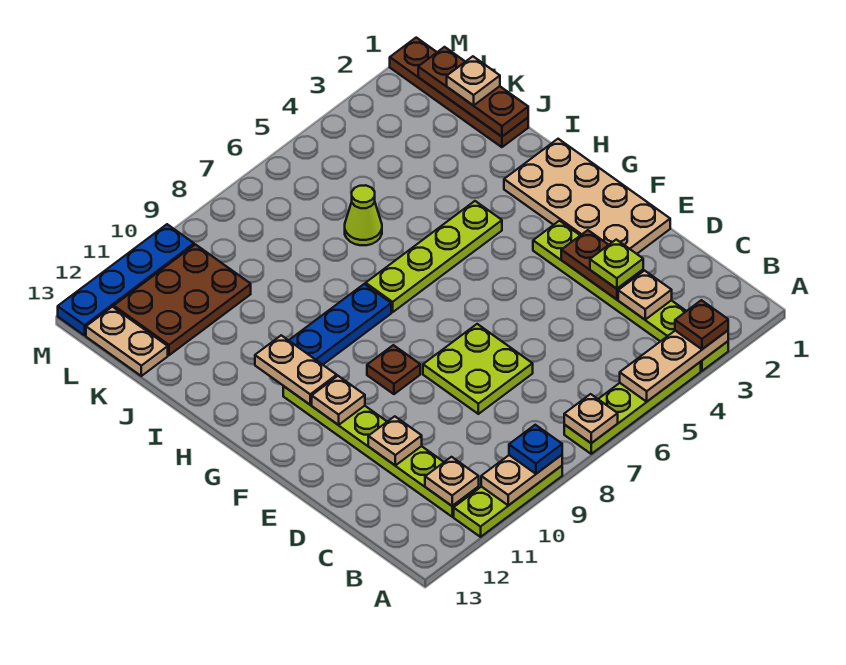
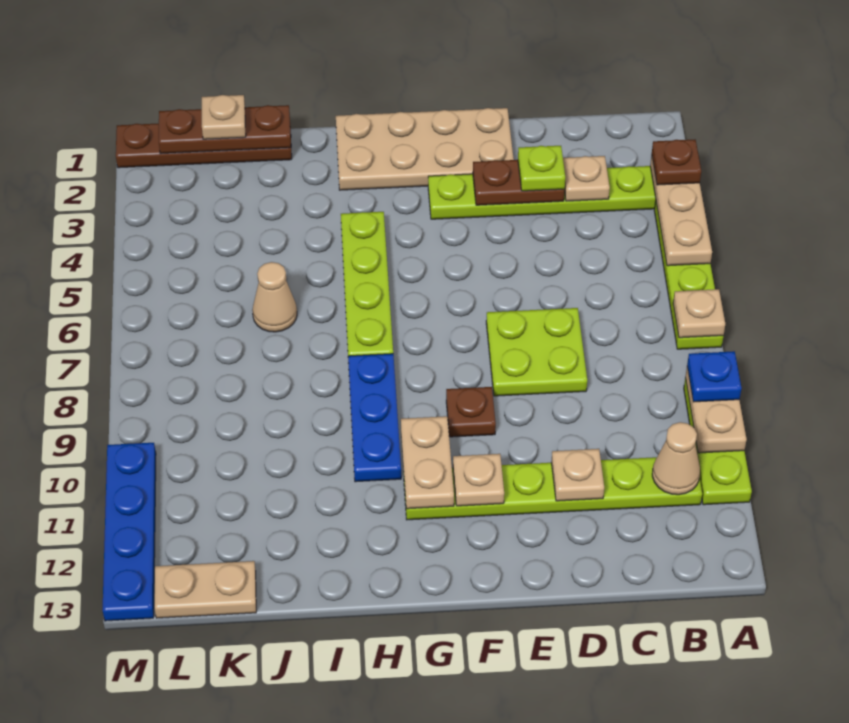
tan 1x1 plate [425,457,479,506] -> tan 1x1 cone [652,422,700,495]
tan 1x2 plate [255,335,337,405] -> tan 1x2 plate turned to [401,416,454,509]
lime 1x1 cone [345,185,382,245] -> tan 1x1 cone [252,262,297,332]
brown 2x3 plate [114,244,251,355] -> none

